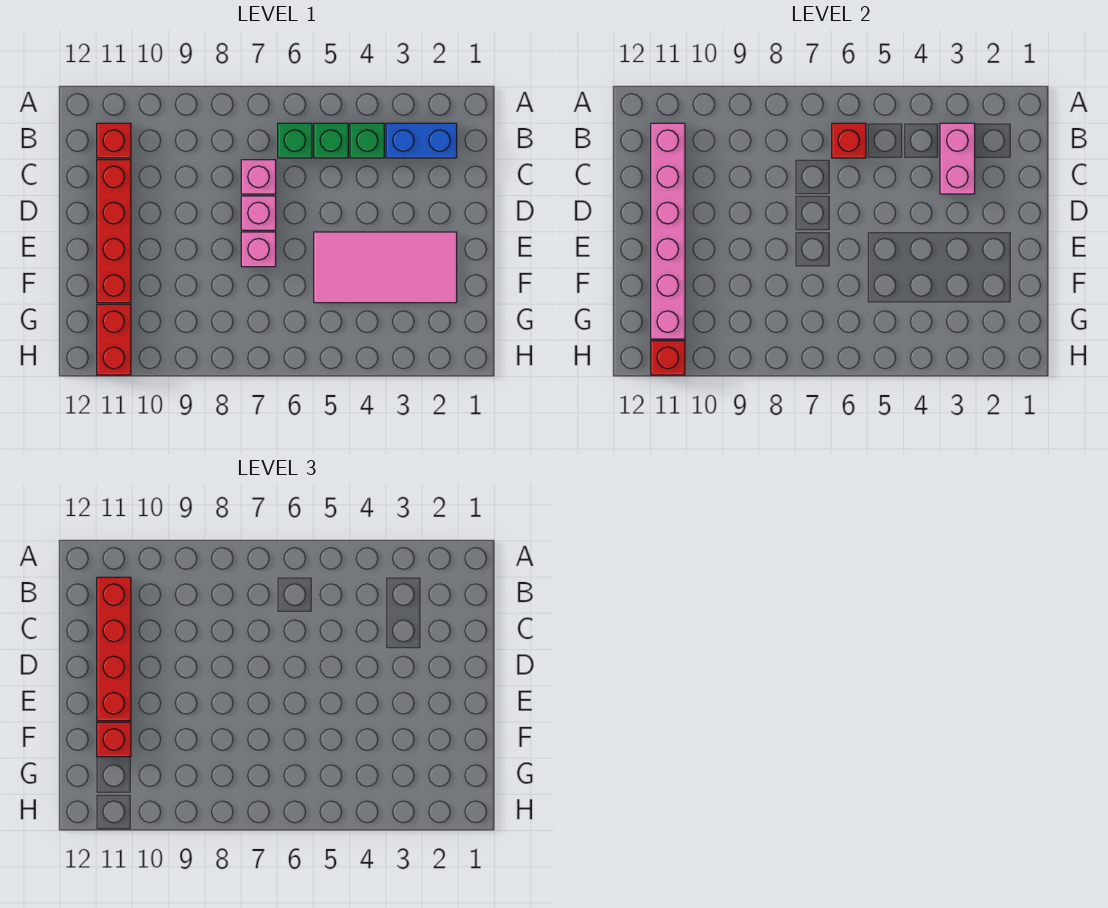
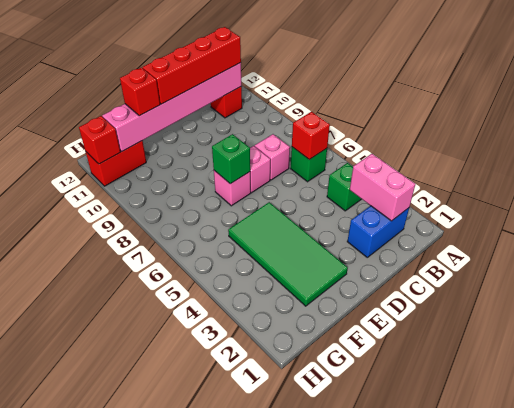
blue 1x2 brick [386,123,457,158] -> blue 1x2 brick turned to [347,206,409,257]
pink 1x2 brick [940,123,975,194] -> pink 1x2 brick turned to [350,154,415,221]
green 1x1 brick [314,123,348,158] -> green 1x1 brick moved to [212,134,250,184]
red 1x4 brick [97,160,131,303] -> none
pink 2x4 tile [314,232,457,303] -> green 2x4 tile [228,202,348,306]

